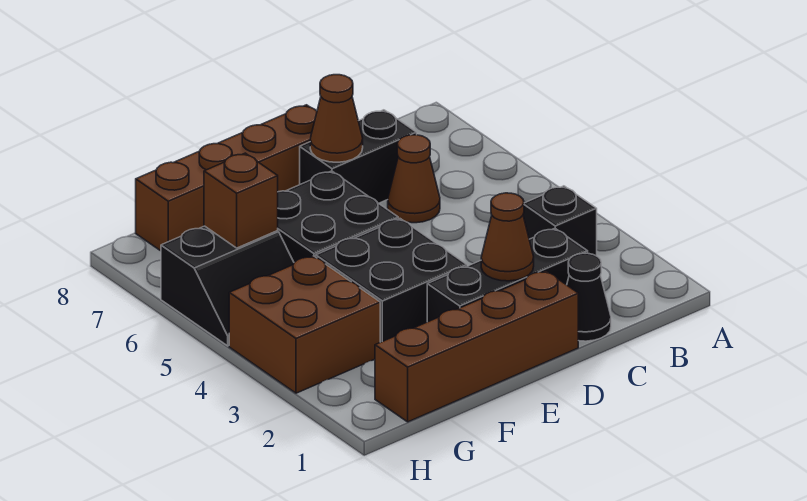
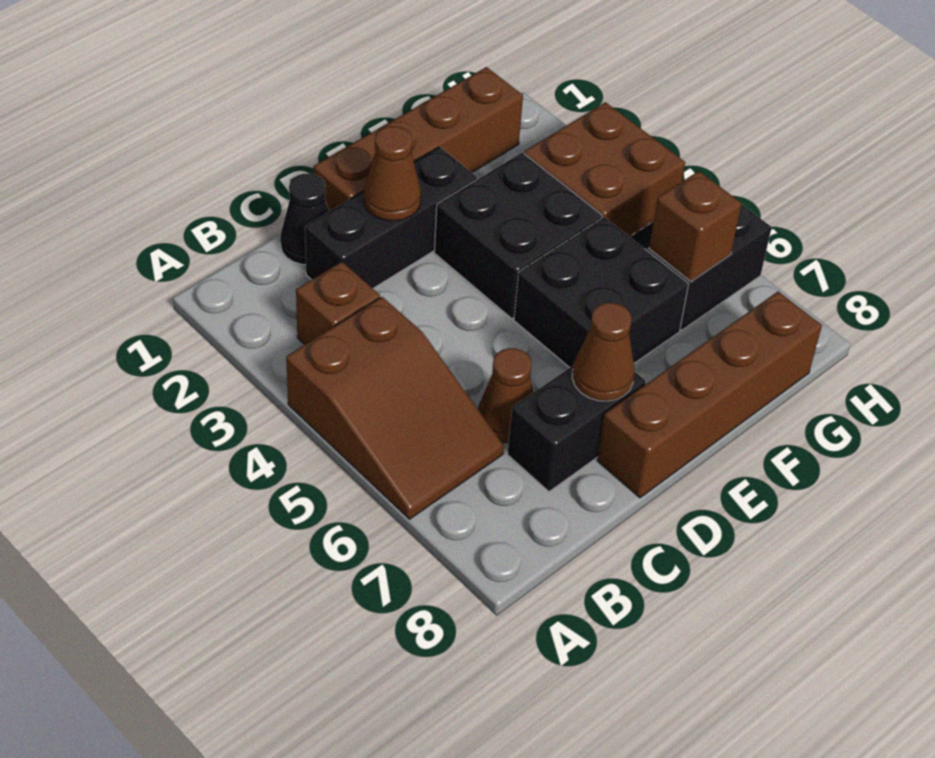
none -> brown 2x3 slope [286,297,504,519]
black 1x1 brick [523,186,597,256] -> brown 1x1 brick [296,262,380,345]

